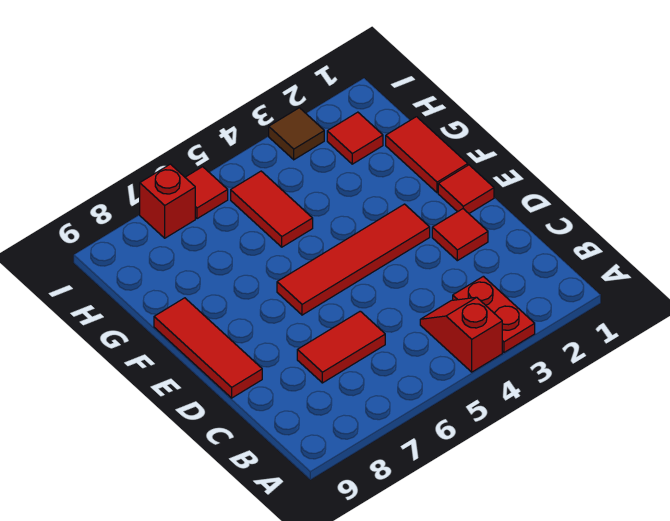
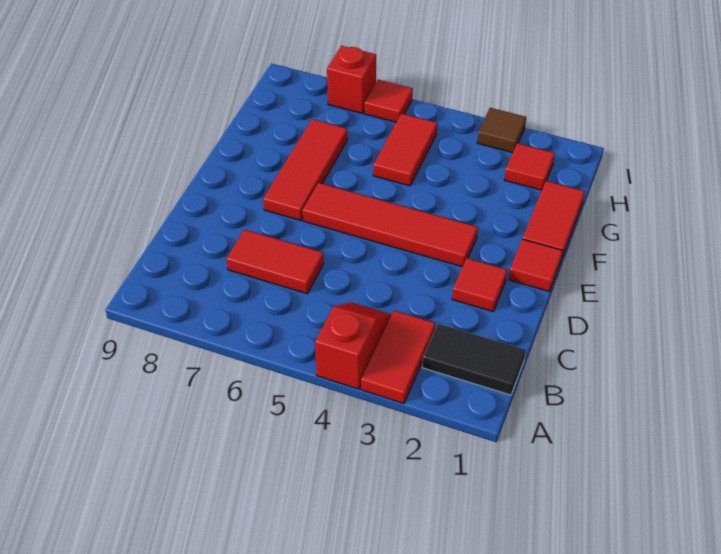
red 1x2 plate [453,276,535,352] -> red 1x2 tile [361,311,435,403]
none -> black 1x2 tile [422,324,526,395]
red 1x3 tile [154,298,262,398] -> red 1x3 tile moved to [263,119,348,221]

